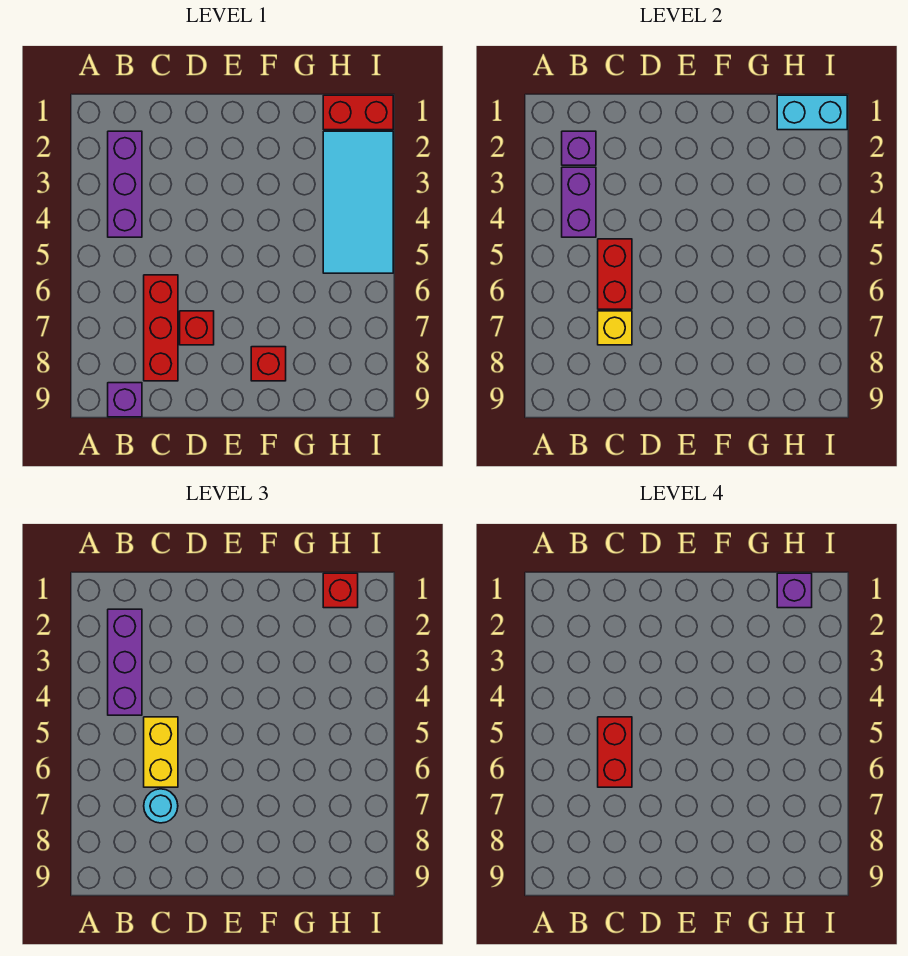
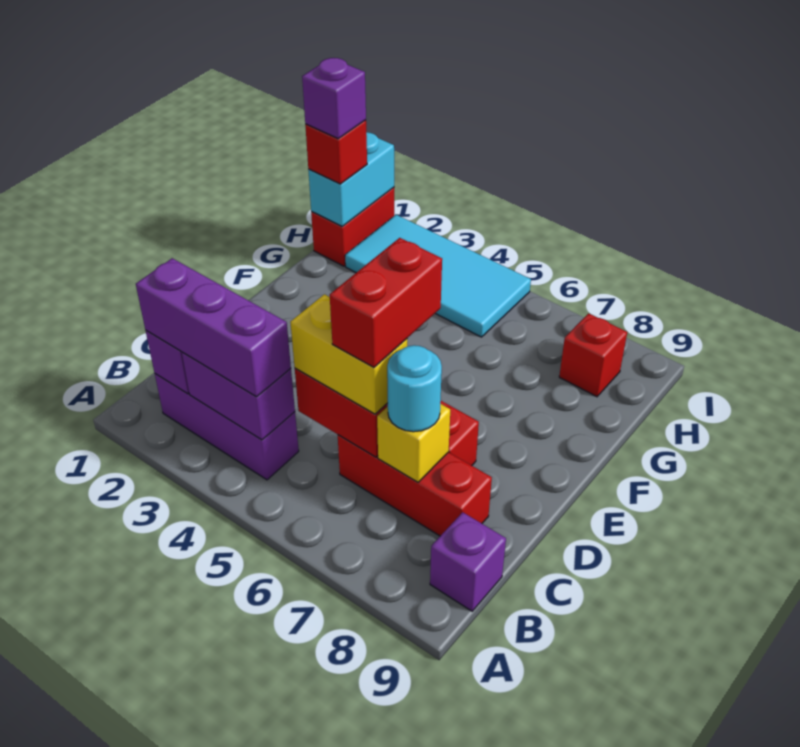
red 1x2 brick [598,717,632,787] -> red 1x2 brick turned to [330,238,442,367]
red 1x1 brick [251,347,286,381] -> red 1x1 brick moved to [559,313,627,397]

